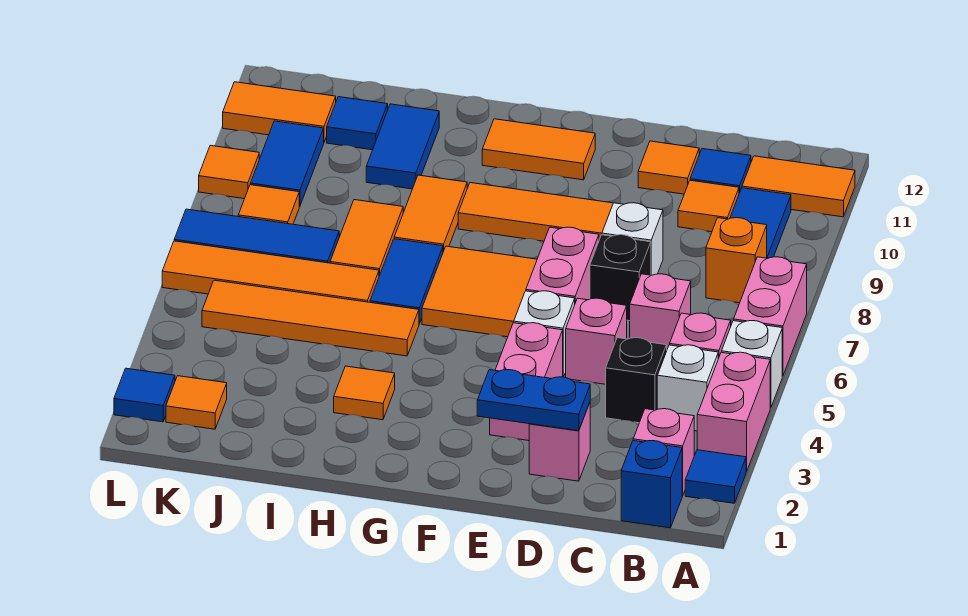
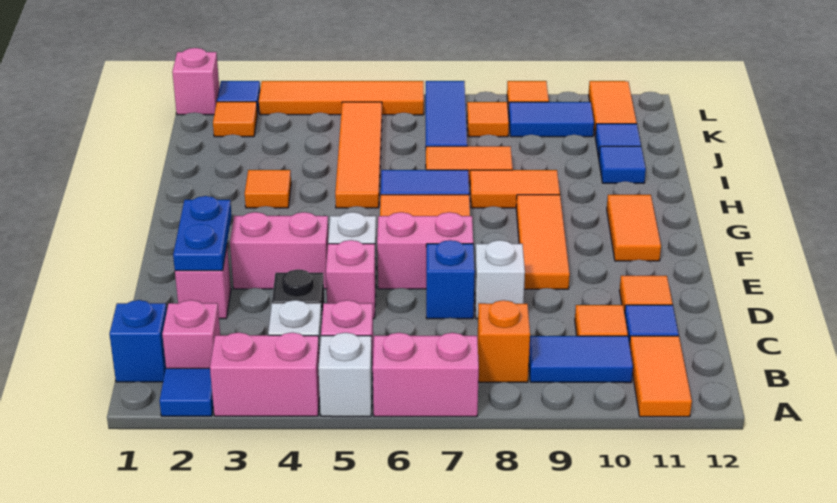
pink 1x1 brick [630,274,691,349] -> pink 1x1 brick moved to [173,48,219,115]
black 1x1 brick [590,235,651,321] -> blue 1x1 brick [426,240,475,319]
orange 1x4 tile [162,241,379,302] -> orange 1x4 tile turned to [259,81,424,115]
blue 1x2 tile [366,104,439,189] -> blue 1x1 tile [599,146,646,183]

